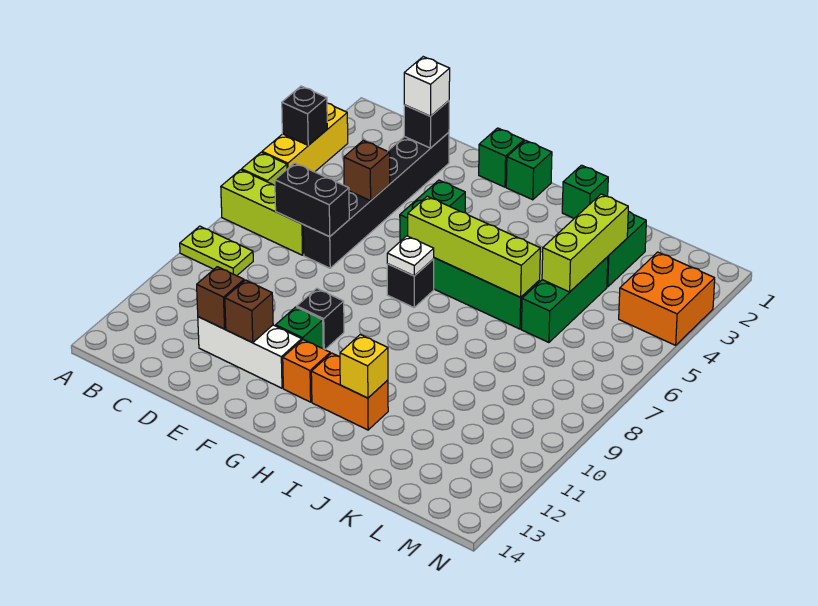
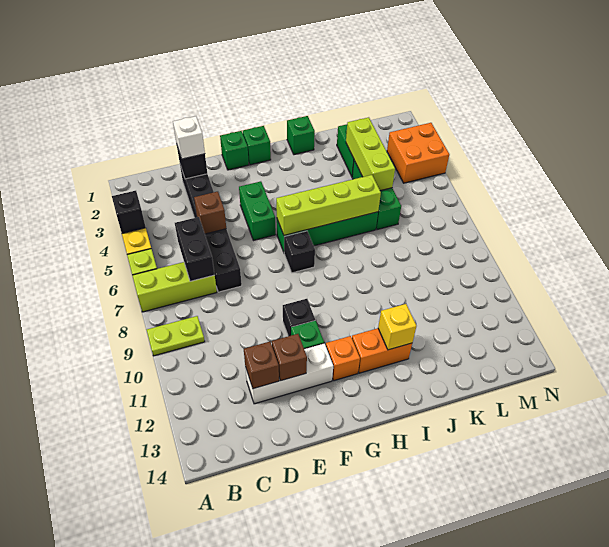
black 1x2 brick [275,163,349,237] -> black 1x2 brick turned to [175,217,215,281]
white 1x1 plate [387,236,434,276] -> none

